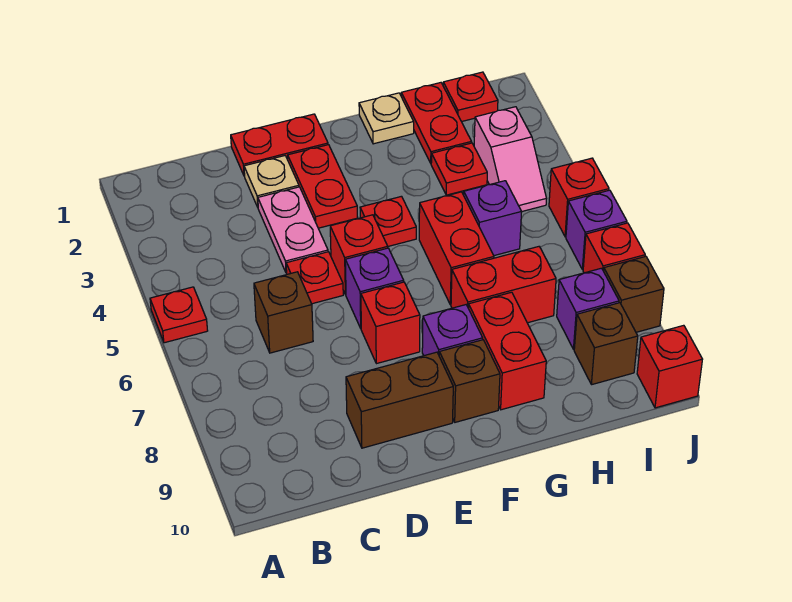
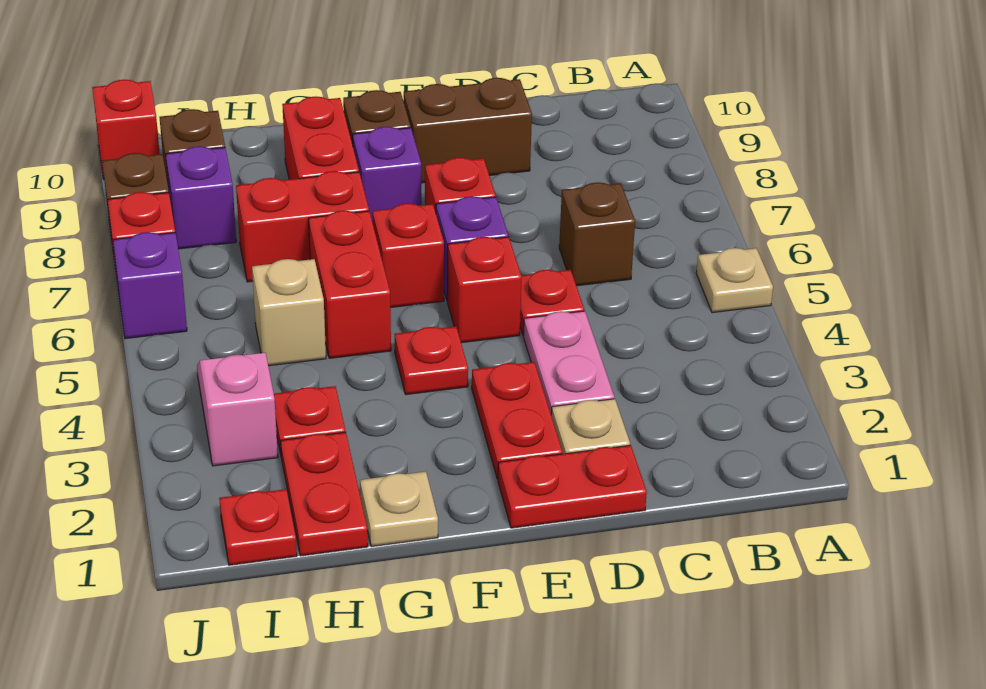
red 1x1 plate [150,287,208,343] -> tan 1x1 plate [696,248,773,313]
purple 1x1 brick [464,181,522,256] -> tan 1x1 brick [252,259,326,366]
red 1x1 brick [549,158,609,237] -> red 1x1 brick moved to [373,203,444,308]

